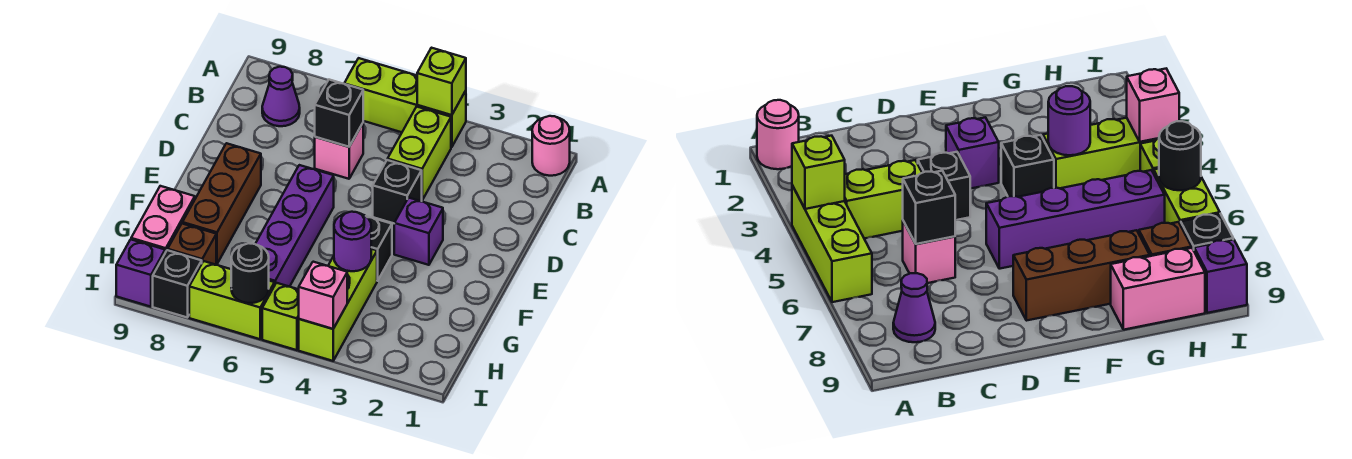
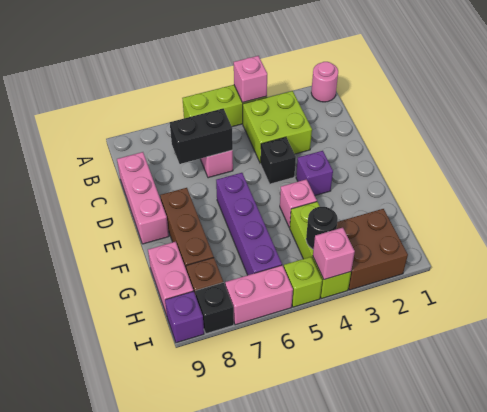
lime 1x1 brick [417,48,466,115] -> pink 1x1 brick [234,56,267,103]
lime 1x2 brick [388,107,451,200] -> lime 2x2 brick [243,91,312,163]
purple 1x1 cone [262,67,300,126] -> none
black 1x1 brick [315,80,363,147] -> black 1x2 brick [170,109,233,164]
none -> pink 1x3 brick [117,152,169,244]
black 1x1 brick [366,216,392,281] -> pink 1x1 brick [280,179,317,227]
purple 1x1 round brick [334,212,371,271] -> none
none -> brown 2x2 brick [337,209,408,290]
lime 1x2 brick [189,261,275,339] -> pink 1x2 brick [225,265,293,325]
black 1x1 round brick [231,243,269,303] -> black 1x1 round brick moved to [306,207,338,249]

